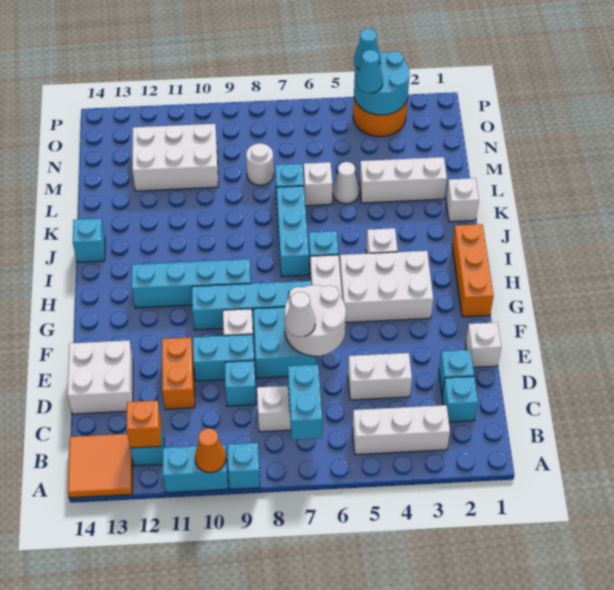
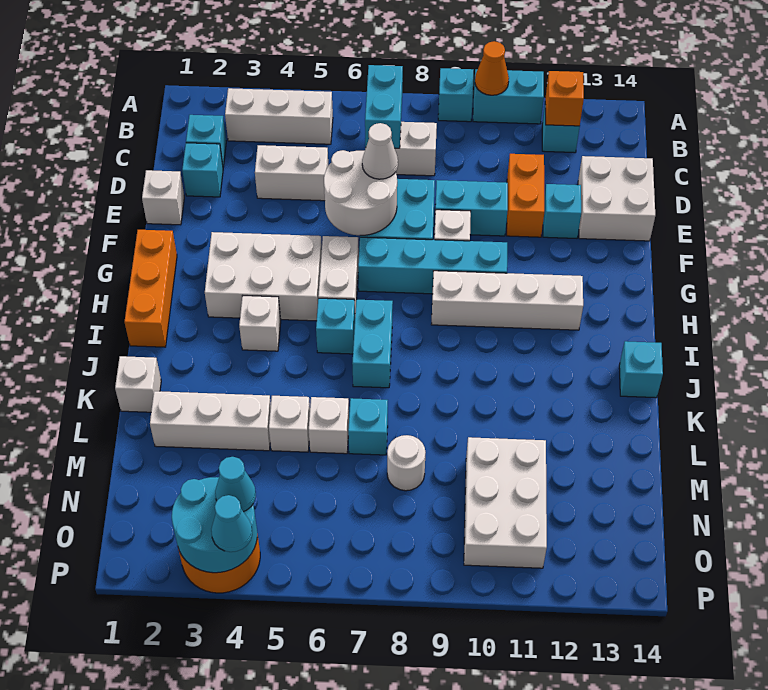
orange 2x2 tile [68,434,132,498] -> none
cyan 1x1 brick [225,361,256,406] -> cyan 1x1 brick moved to [543,184,581,238]
cyan 1x4 brick [131,259,251,308] -> white 1x4 brick [431,271,583,330]
cyan 1x3 brick [277,186,309,277] -> cyan 1x2 brick [352,300,393,388]
white 1x1 cone [332,162,359,204] -> white 1x1 brick [269,396,310,452]
white 2x3 brick [132,124,218,191] -> white 2x3 brick turned to [464,437,547,568]

